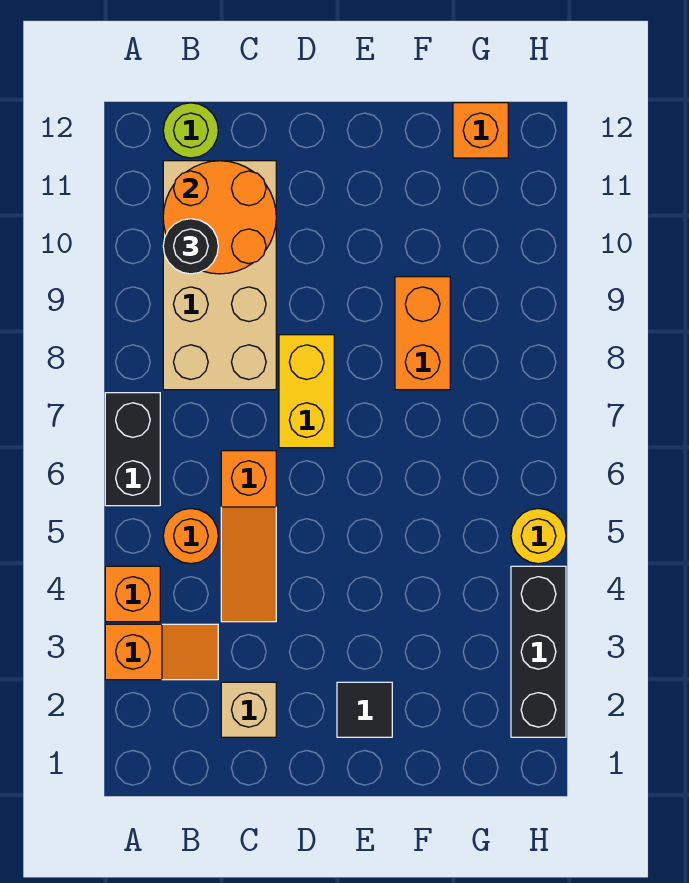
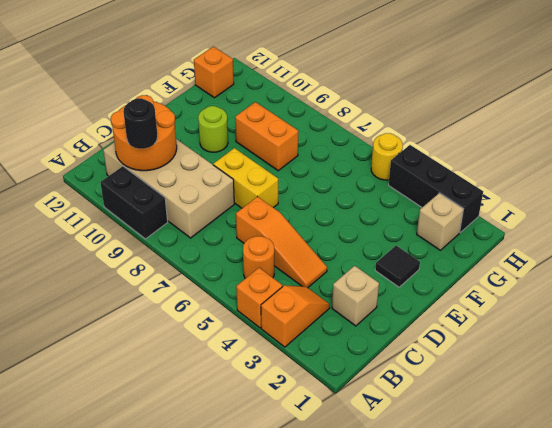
black 1x2 brick [105,393,160,506] -> black 1x2 brick moved to [100,166,168,239]
lime 1x1 round brick [163,103,218,158] -> lime 1x1 round brick moved to [198,106,228,152]
none -> tan 1x1 brick [417,193,463,250]

